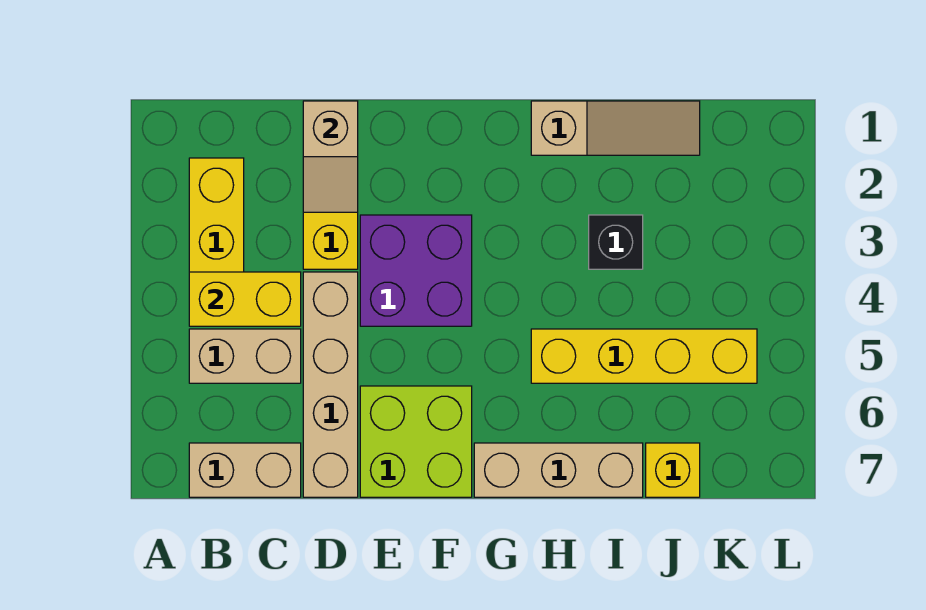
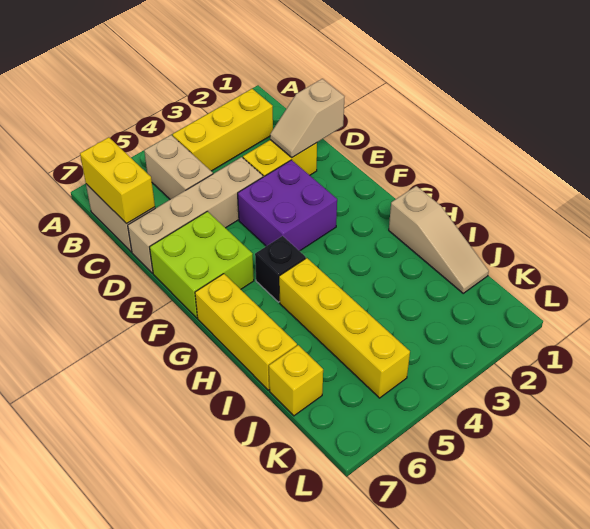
yellow 1x2 brick [189,272,301,326] -> yellow 1x2 brick moved to [80,137,155,224]
tan 1x3 brick [474,443,643,497] -> yellow 1x3 brick [195,274,297,390]
black 1x1 brick [589,215,643,269] -> black 1x1 brick moved to [255,236,306,302]

